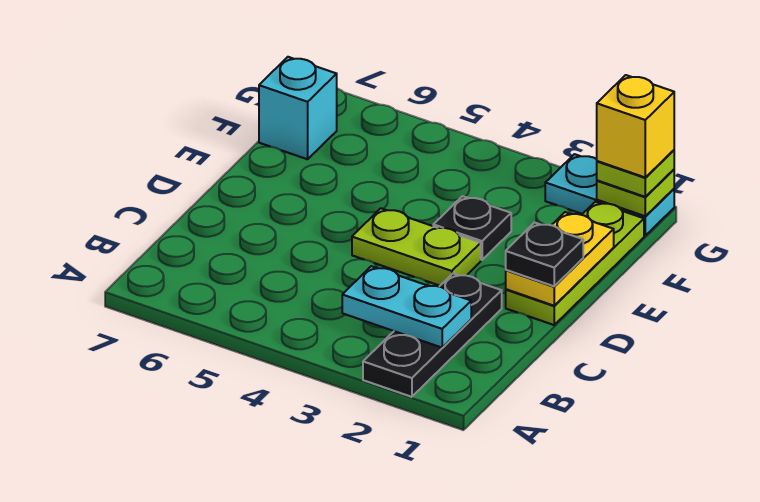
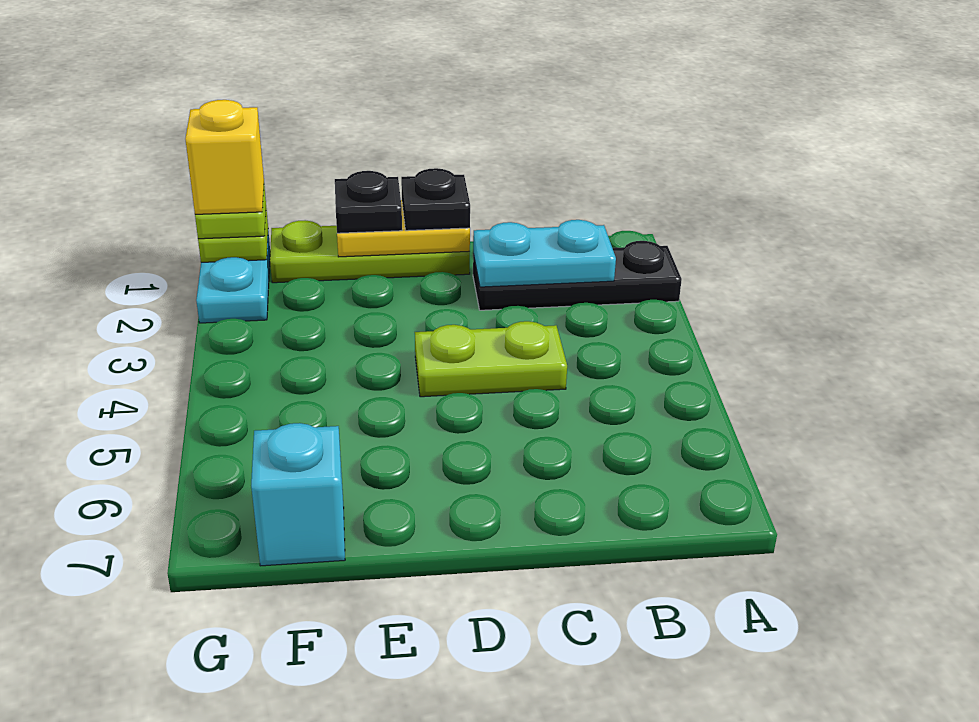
cyan 1x2 plate [342,266,471,348] -> cyan 1x2 plate turned to [473,220,616,287]
lime 1x2 plate [352,208,481,286] -> lime 1x2 plate turned to [415,321,567,397]
black 1x1 plate [433,196,511,260] -> black 1x1 plate moved to [335,171,402,233]

